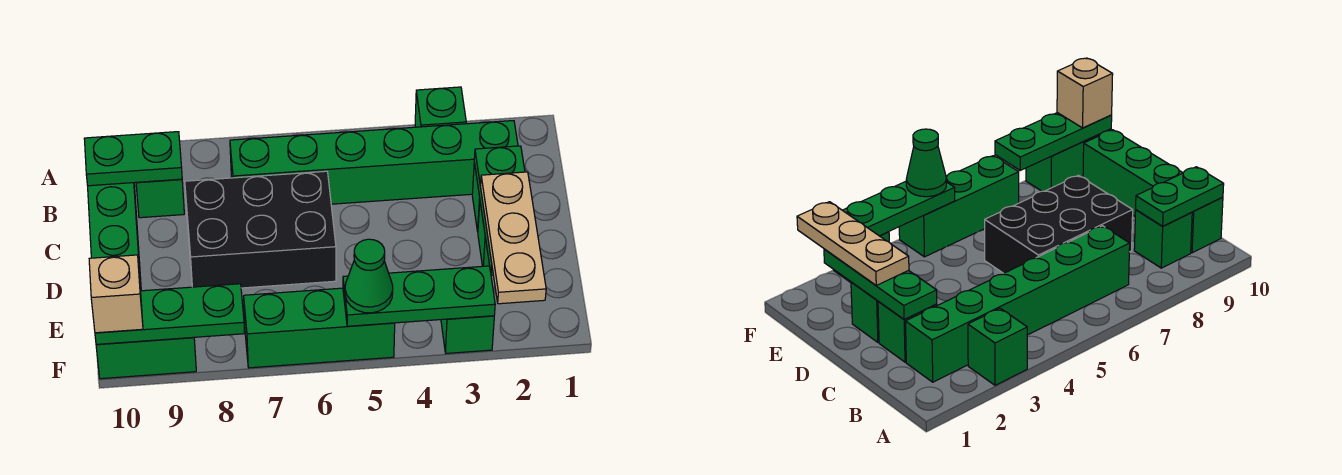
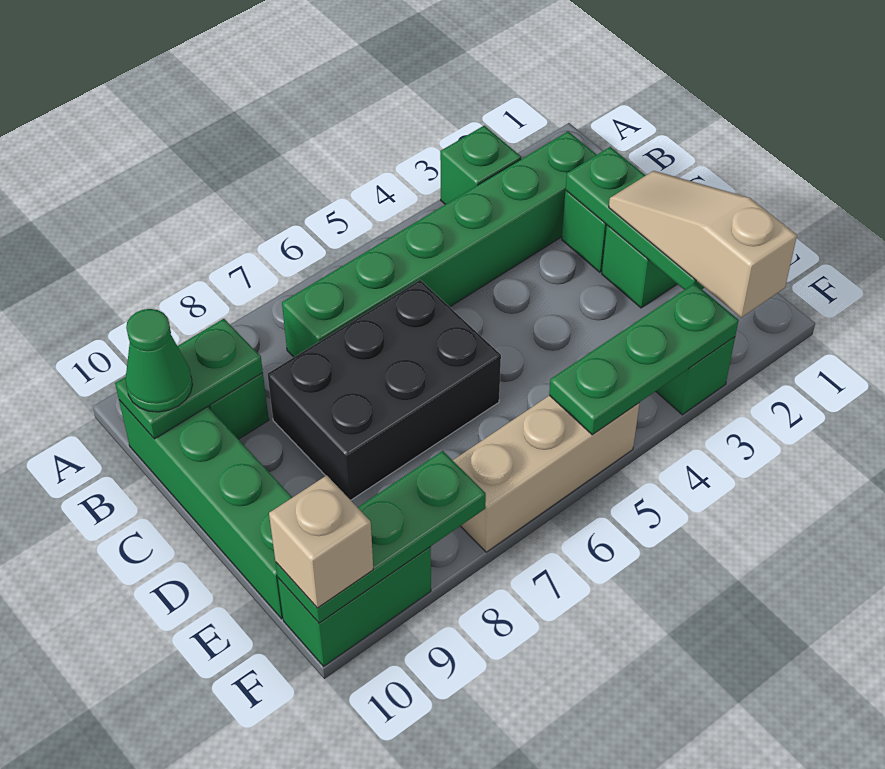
tan 1x3 plate [481,172,546,304] -> tan 1x3 slope [609,171,797,318]
green 1x3 brick [244,288,395,368] -> tan 1x3 brick [453,395,640,552]
green 1x1 cone [345,239,393,313] -> green 1x1 cone moved to [126,309,193,412]

